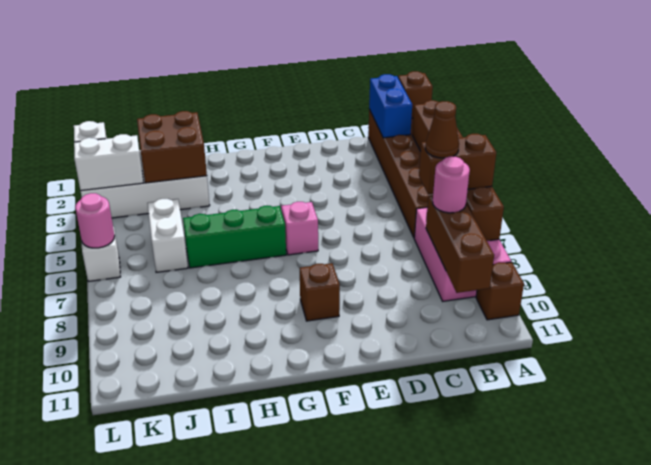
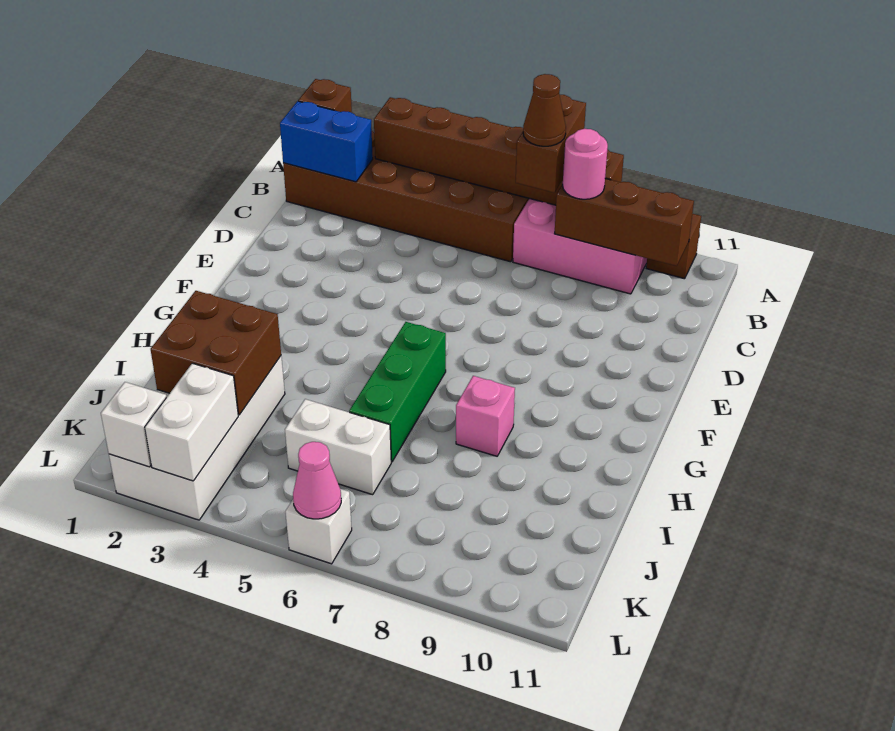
pink 1x1 brick [281,201,318,255] -> pink 1x1 brick moved to [456,376,515,456]
brown 1x1 brick [300,263,340,321] -> none
pink 1x1 round brick [75,193,115,248] -> pink 1x1 cone [293,442,341,519]

